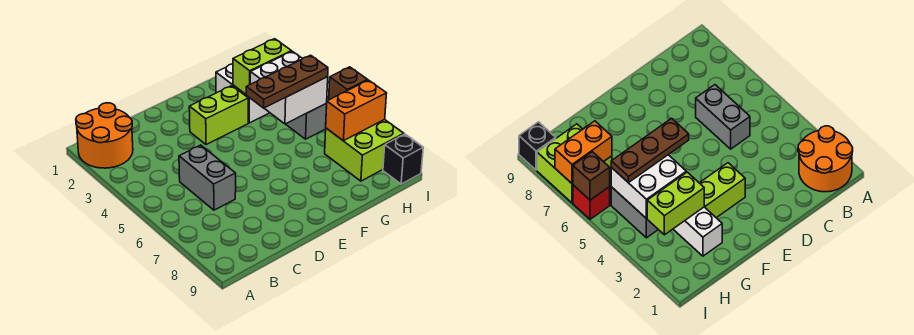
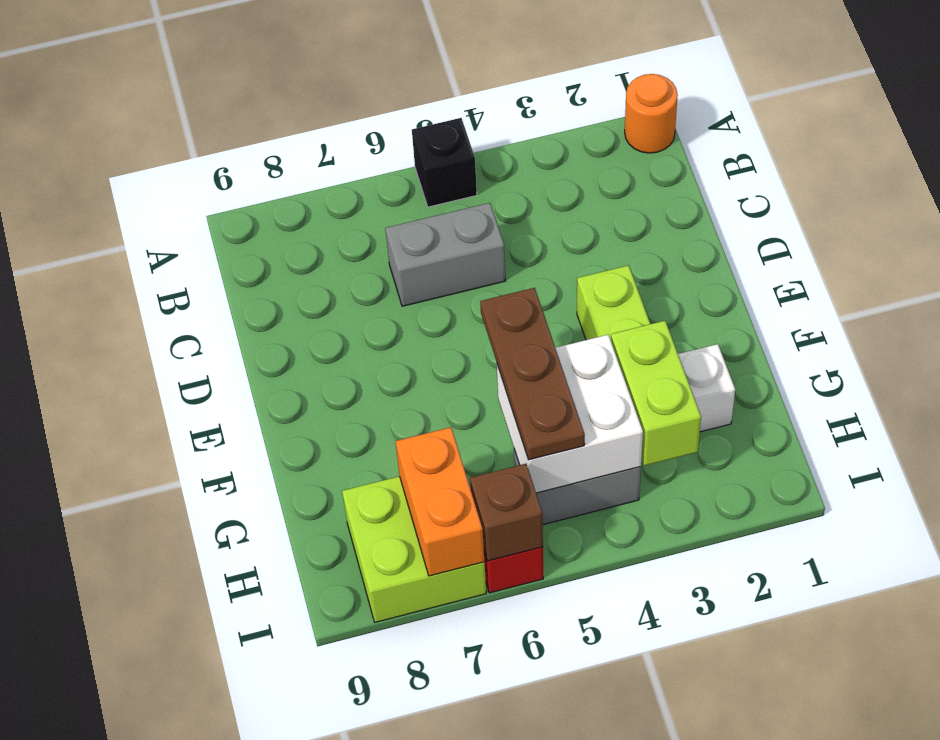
orange 2x2 round brick [76,103,133,168] -> orange 1x1 round brick [625,74,678,153]
black 1x1 brick [383,134,423,184] -> black 1x1 brick moved to [412,118,477,207]

